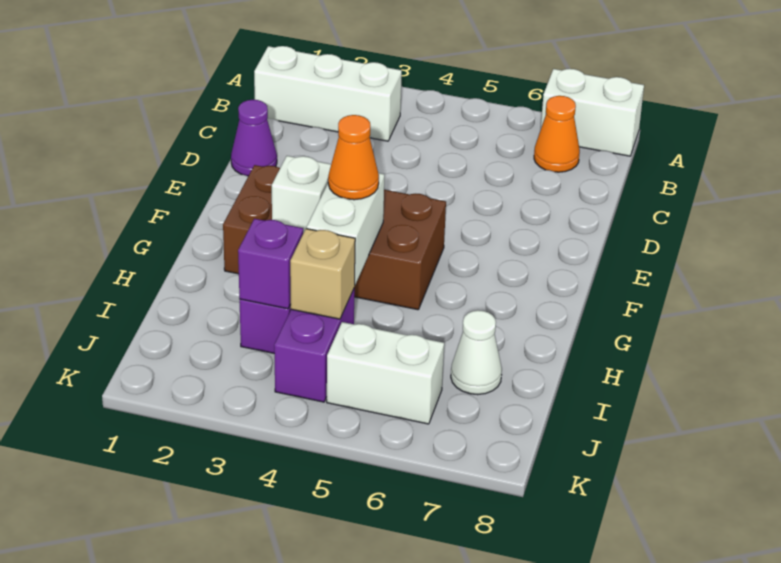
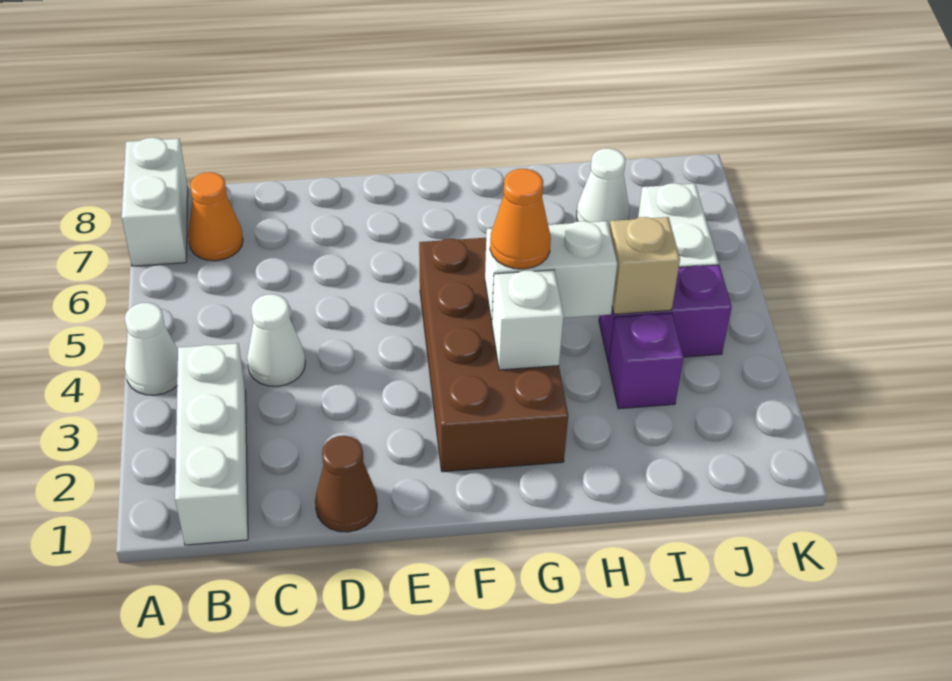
none -> white 1x1 cone [125,303,178,395]
none -> white 1x1 cone [247,294,305,386]
purple 1x1 cone [231,100,277,176] -> brown 1x1 cone [315,436,377,532]
purple 1x1 brick [238,219,303,309] -> none

